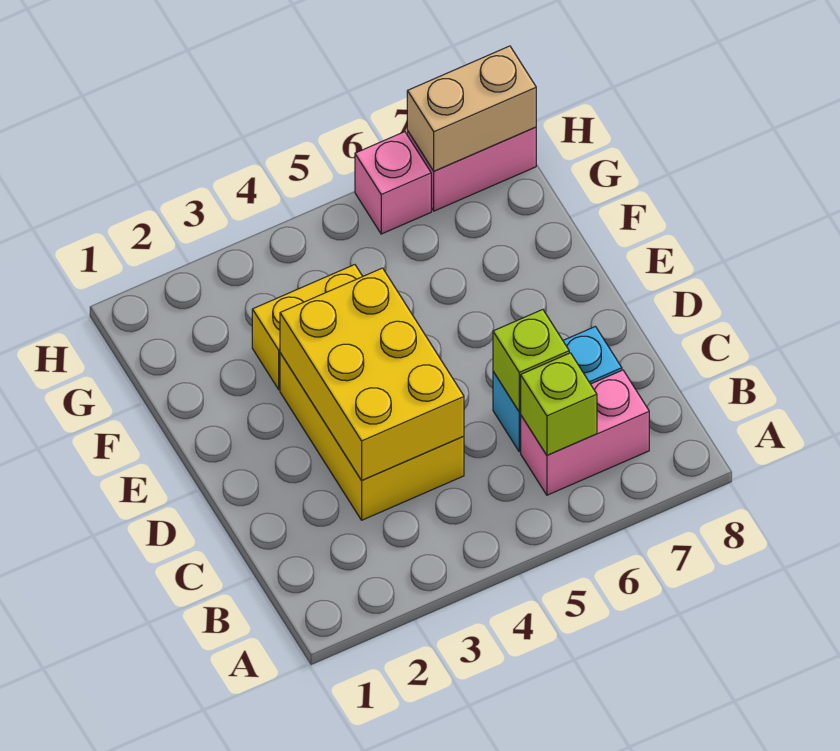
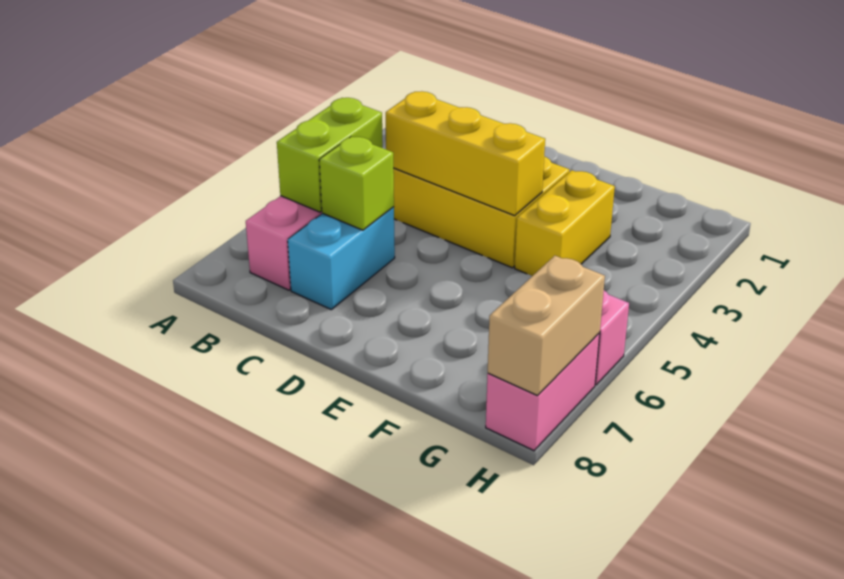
lime 1x1 brick [521,353,597,455] -> lime 1x2 brick [277,98,383,212]
yellow 2x3 brick [280,268,464,480] -> yellow 1x3 brick [386,91,545,216]

